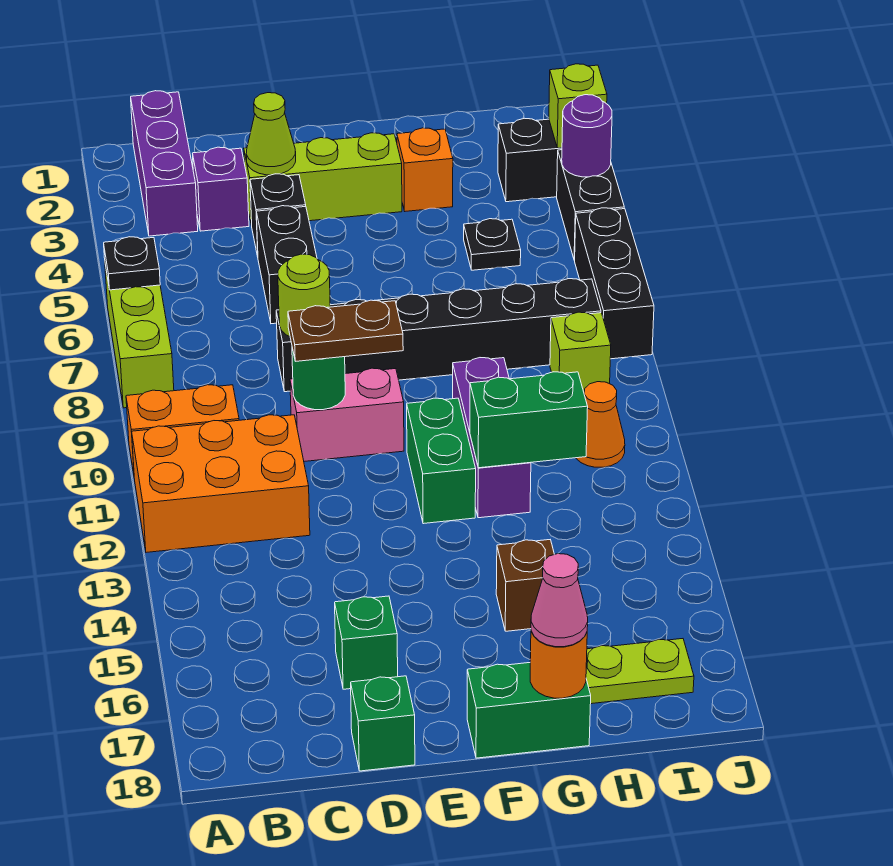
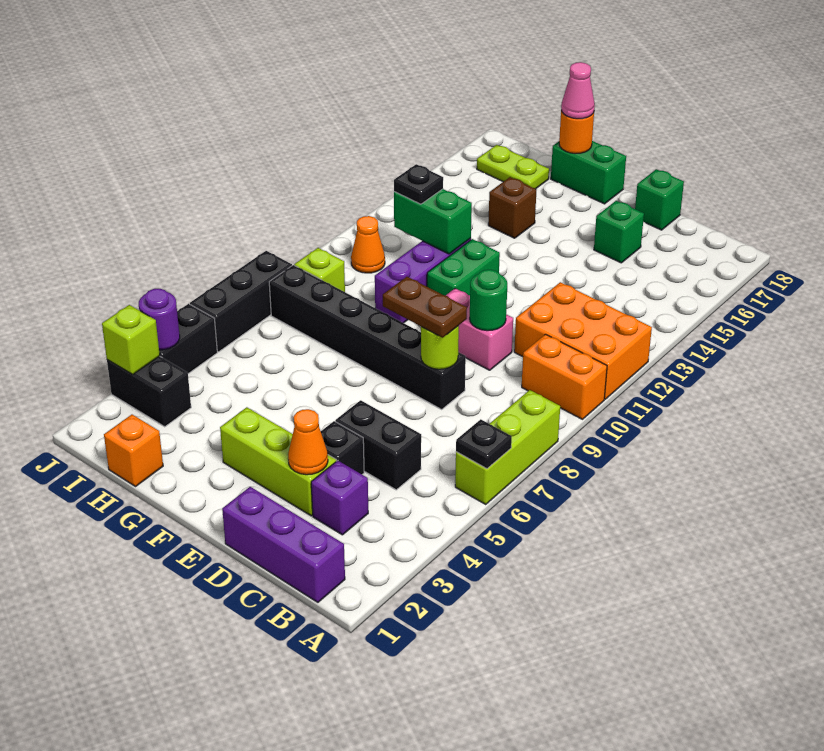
purple 1x3 brick [131,91,198,236] -> purple 1x3 brick turned to [222,487,345,602]
lime 1x1 cone [246,93,296,175] -> orange 1x1 cone [288,409,328,475]
black 1x2 brick [256,206,317,324] -> black 1x2 brick turned to [335,400,421,490]
brown 1x2 plate [288,300,403,361] -> brown 1x2 plate moved to [383,277,467,338]
orange 1x1 brick [397,128,453,211] -> orange 1x1 brick moved to [104,415,163,486]
black 1x1 plate [464,219,521,270] -> black 1x1 plate moved to [394,164,443,204]

